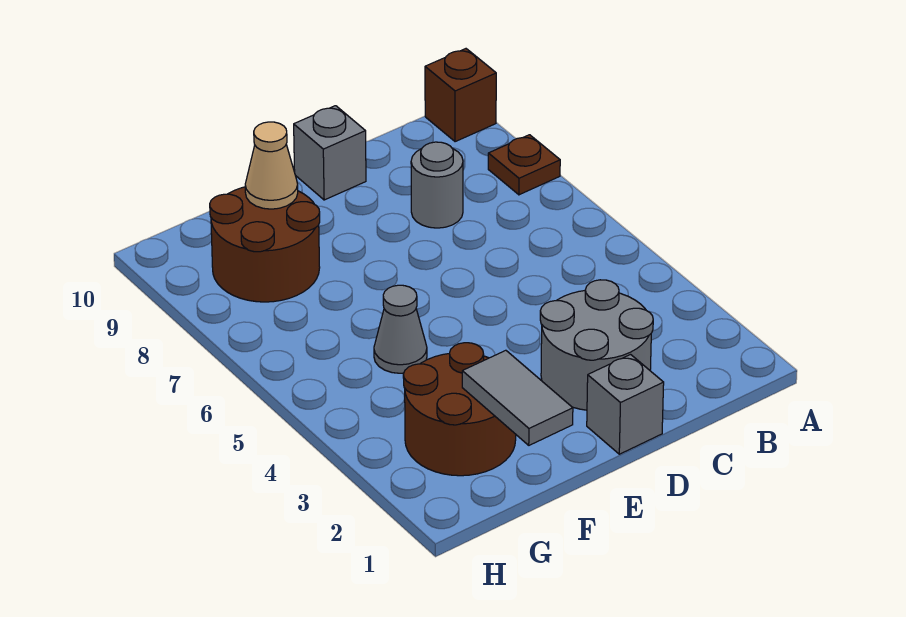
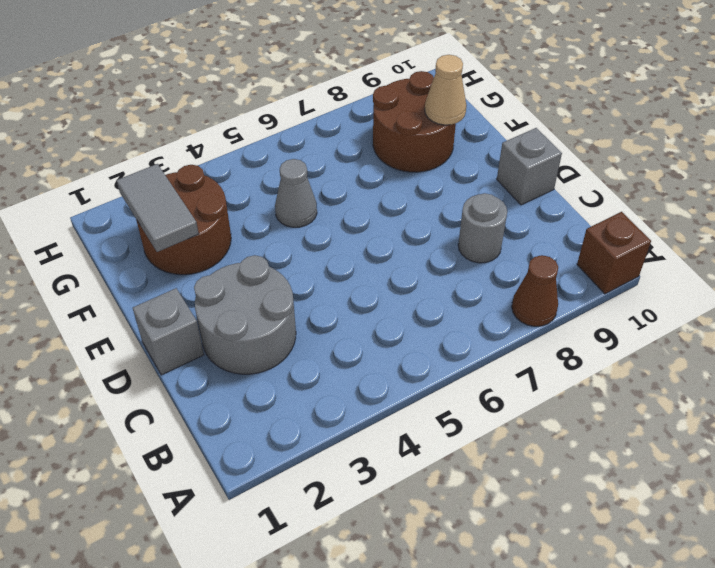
brown 1x1 plate [488,135,560,195] -> brown 1x1 cone [512,255,558,326]
grey 1x2 tile [462,350,573,445] -> grey 1x2 tile turned to [117,164,199,252]

